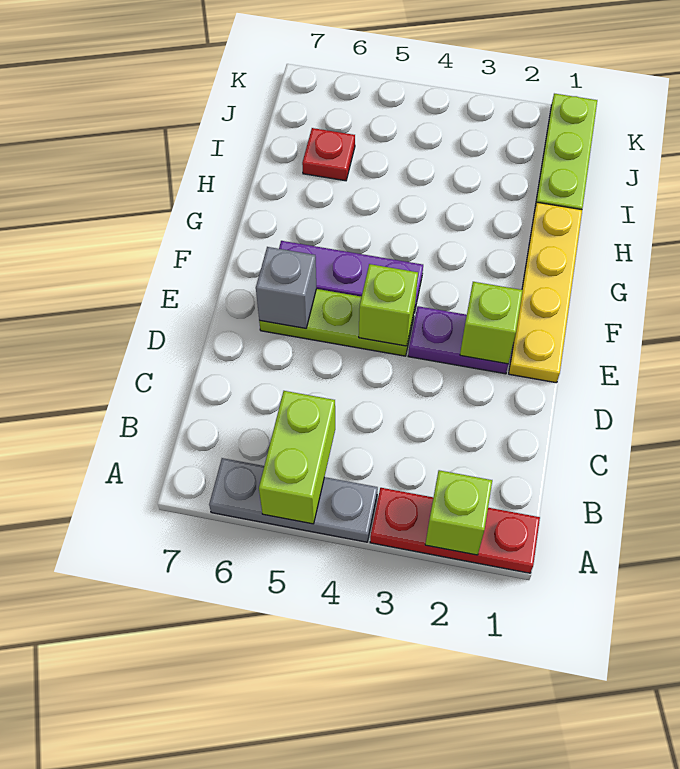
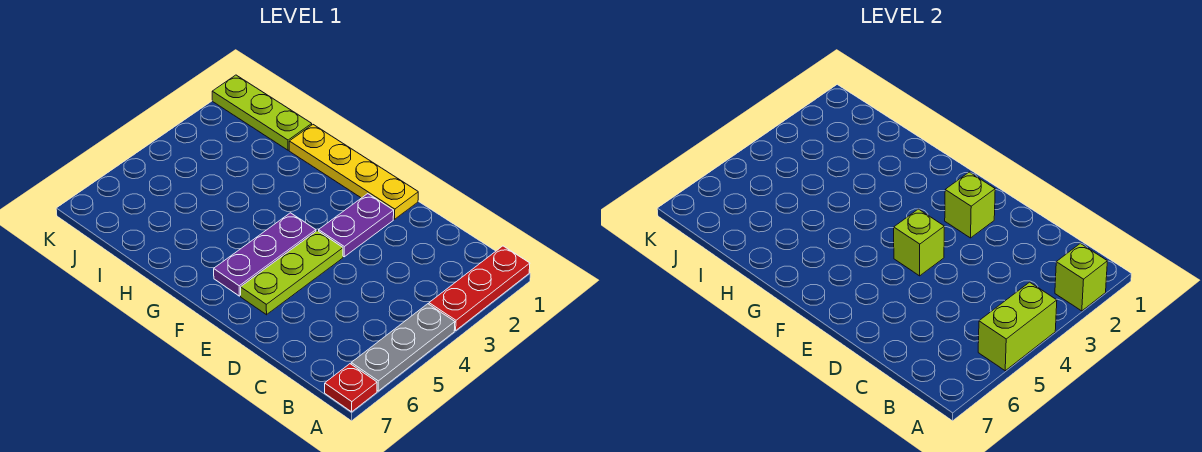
lime 1x2 brick [259,391,335,524] -> lime 1x2 brick turned to [978,282,1057,371]
grey 1x1 brick [256,247,316,328] -> none
red 1x1 plate [302,128,355,181] -> red 1x1 plate moved to [325,364,377,412]

